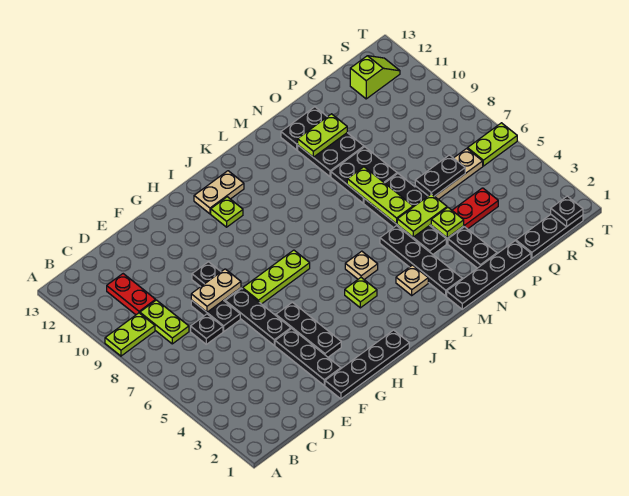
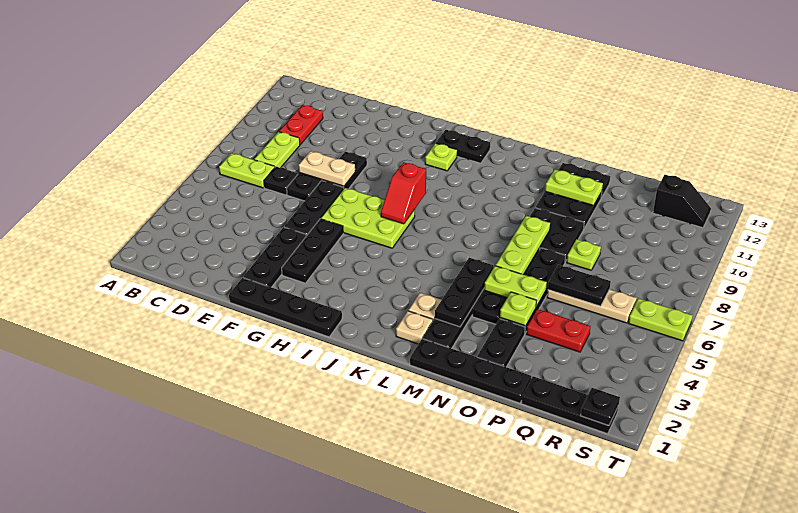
lime 1x2 plate [105,313,155,356] -> lime 1x2 plate moved to [219,153,275,188]
lime 1x3 plate [243,250,310,304] -> lime 2x3 plate [321,188,415,248]
none -> red 1x2 slope [381,162,426,224]
tan 1x2 plate [194,171,244,214] -> black 1x2 plate [436,130,490,163]
lime 1x1 plate [345,278,377,308] -> lime 1x1 plate moved to [567,239,601,270]
tan 1x1 plate [345,251,378,279] -> tan 1x1 plate moved to [396,311,433,344]
none -> black 1x3 plate [435,258,494,327]
lime 1x2 slope [350,56,400,99] -> black 1x2 slope [653,175,711,228]

